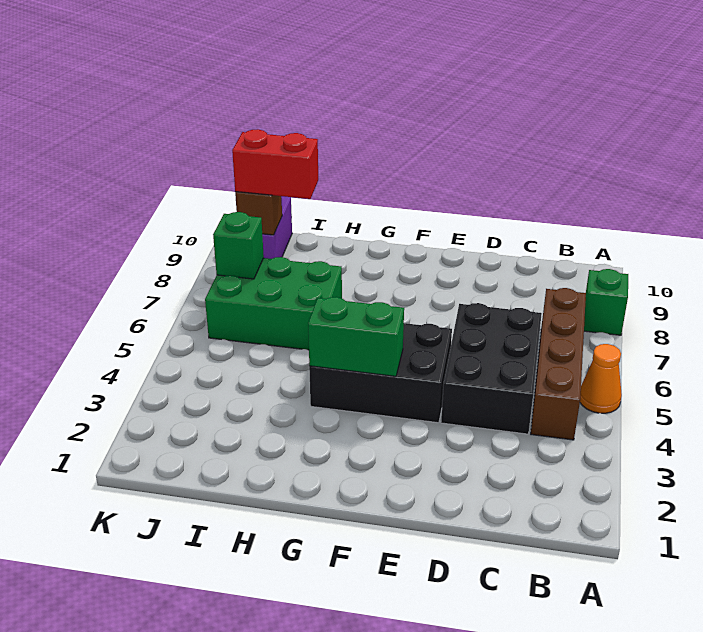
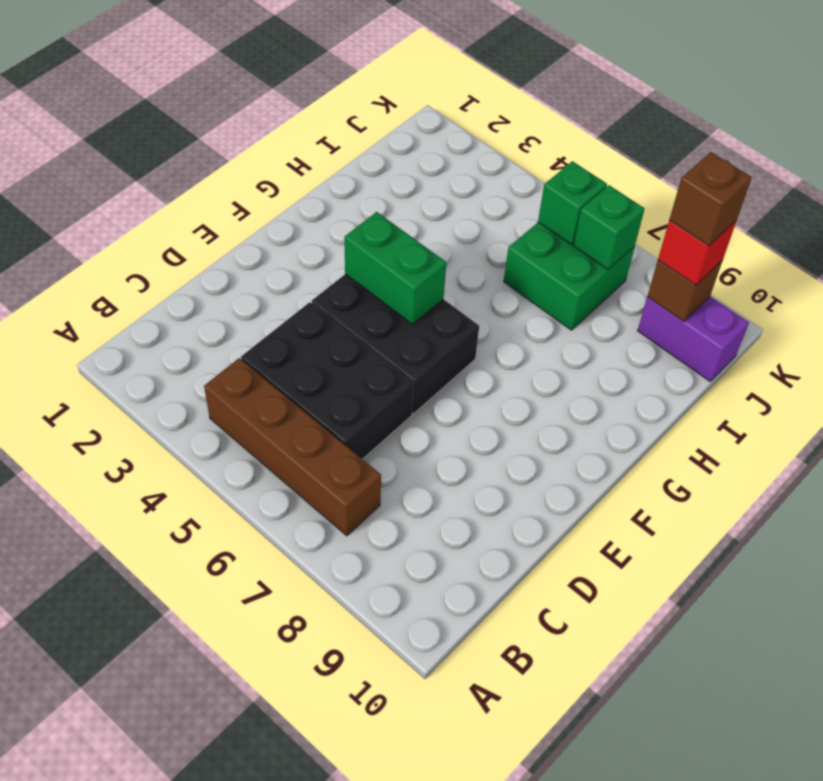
orange 1x1 cone [580,344,622,413] -> none
green 1x1 brick [584,269,628,335] -> green 1x1 brick moved to [538,161,607,245]
black 2x3 brick [309,323,452,423] -> black 2x3 brick turned to [312,274,479,414]
green 1x2 brick [308,297,404,376] -> green 1x2 brick turned to [344,212,446,324]
green 2x3 brick [205,257,342,350] -> green 2x2 brick [504,222,635,330]
red 1x2 brick [232,129,318,199] -> red 1x1 brick [658,220,737,285]
none -> brown 1x1 brick [669,152,752,246]

